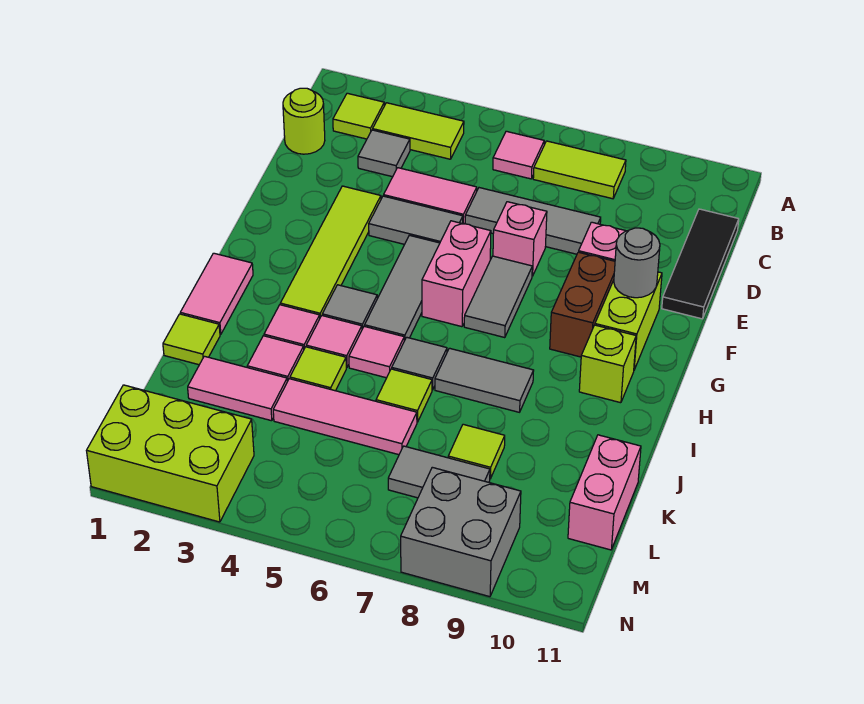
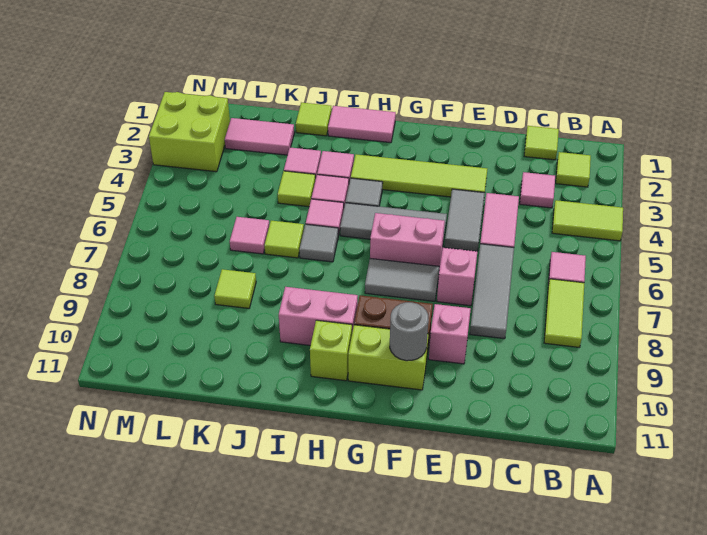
lime 1x2 tile [373,103,464,159] -> lime 1x2 tile turned to [552,200,623,241]
lime 1x1 round brick [283,88,325,154] -> lime 1x1 tile [524,126,559,160]
grey 1x1 tile [358,130,410,177] -> pink 1x1 tile [520,172,555,208]
black 1x3 tile [662,209,739,319] -> none
grey 1x2 tile [435,348,534,412] -> none
pink 1x2 tile [188,356,287,421] -> pink 1x2 tile turned to [225,118,294,155]
pink 1x3 tile [273,379,417,455] -> pink 1x1 tile [230,217,269,254]
pink 1x2 brick [568,435,641,550] -> pink 1x2 brick moved to [279,287,358,345]
grey 1x2 tile [388,446,490,498] -> none
lime 2x3 brick [86,385,254,522] -> lime 2x2 brick [149,92,230,172]
grey 2x2 brick [401,467,521,597] -> none

